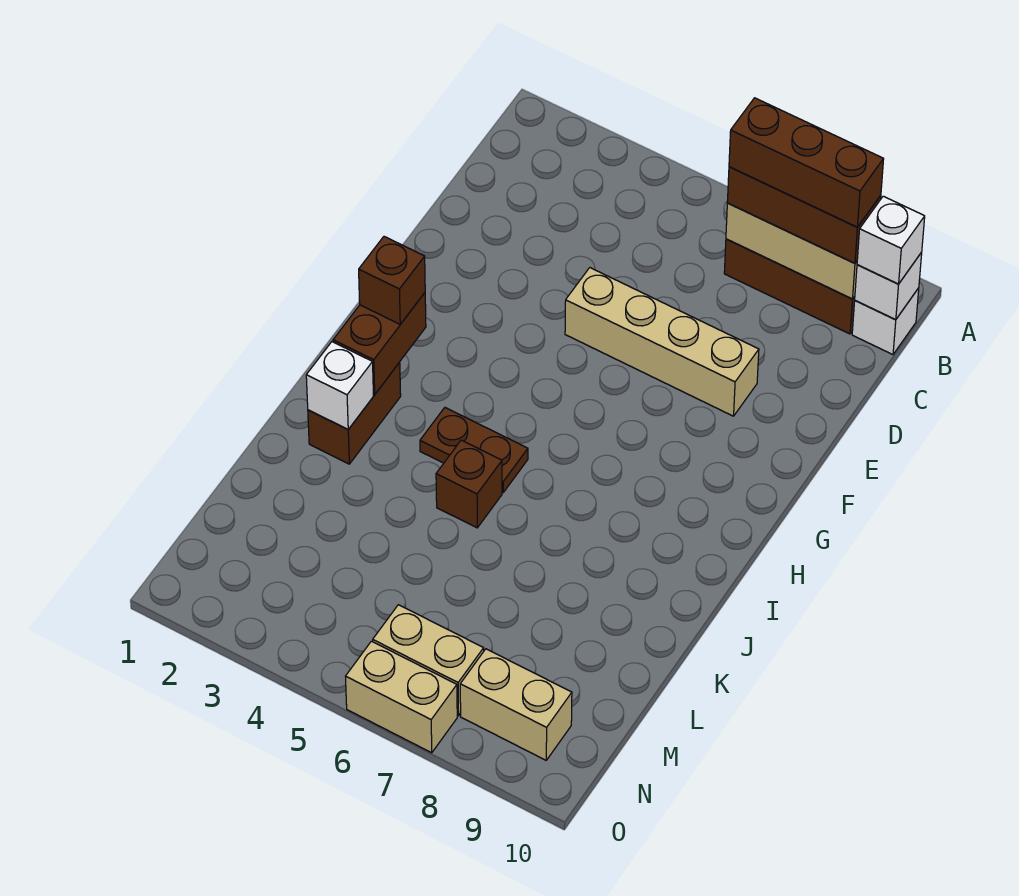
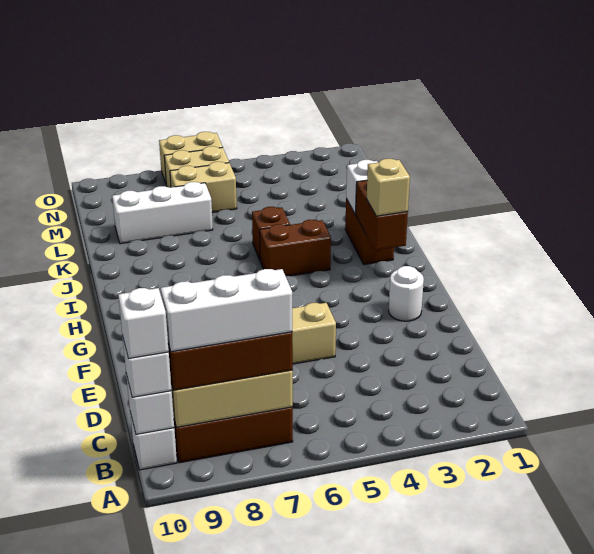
brown 1x3 brick [729,98,884,227] -> white 1x3 brick [161,269,292,352]
none -> white 1x1 brick [118,288,169,359]
none -> white 1x1 round brick [389,266,424,321]
brown 1x1 brick [359,237,425,324] -> tan 1x1 brick [367,159,410,216]
brown 1x2 plate [420,408,528,492] -> brown 1x2 brick [260,220,331,276]
none -> white 1x3 brick [112,182,213,244]
tan 1x2 brick [460,649,572,760] -> tan 1x2 brick moved to [170,162,237,212]

